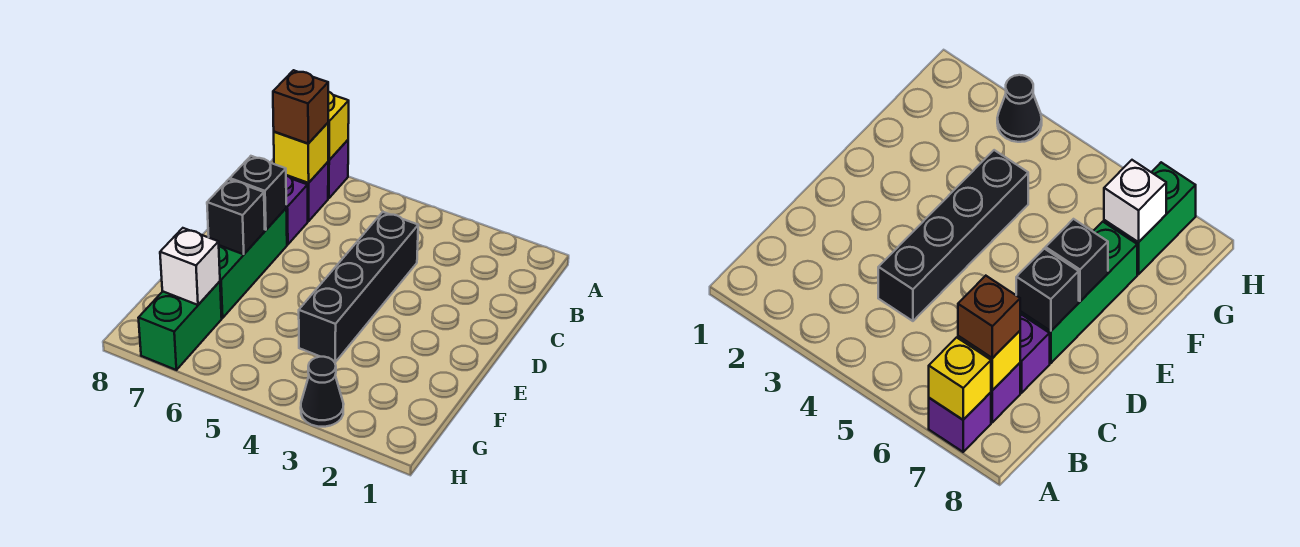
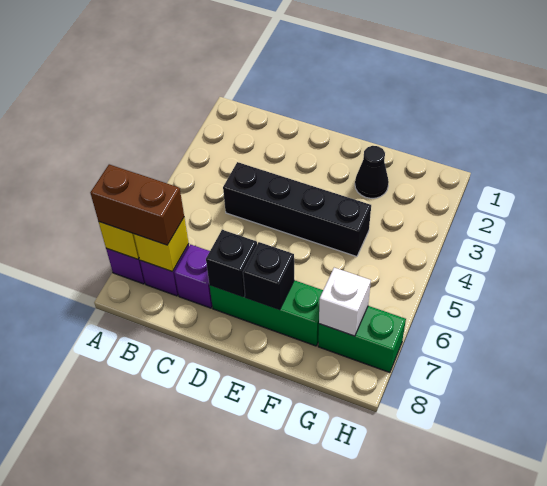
brown 1x1 brick [273,70,328,144] -> brown 1x2 brick [90,164,184,245]
black 1x1 cone [301,357,344,427] -> black 1x1 cone moved to [355,146,389,198]

